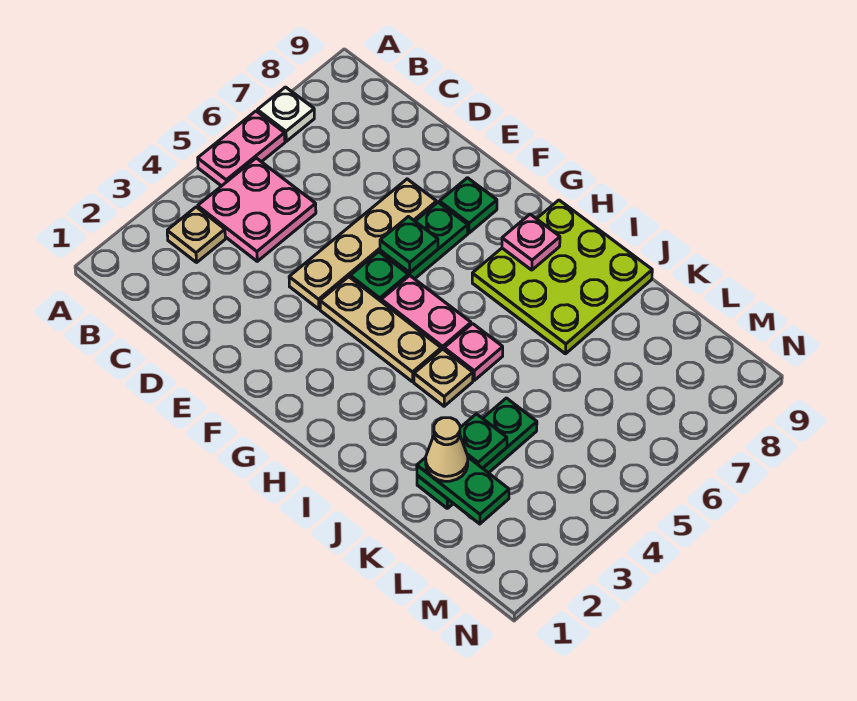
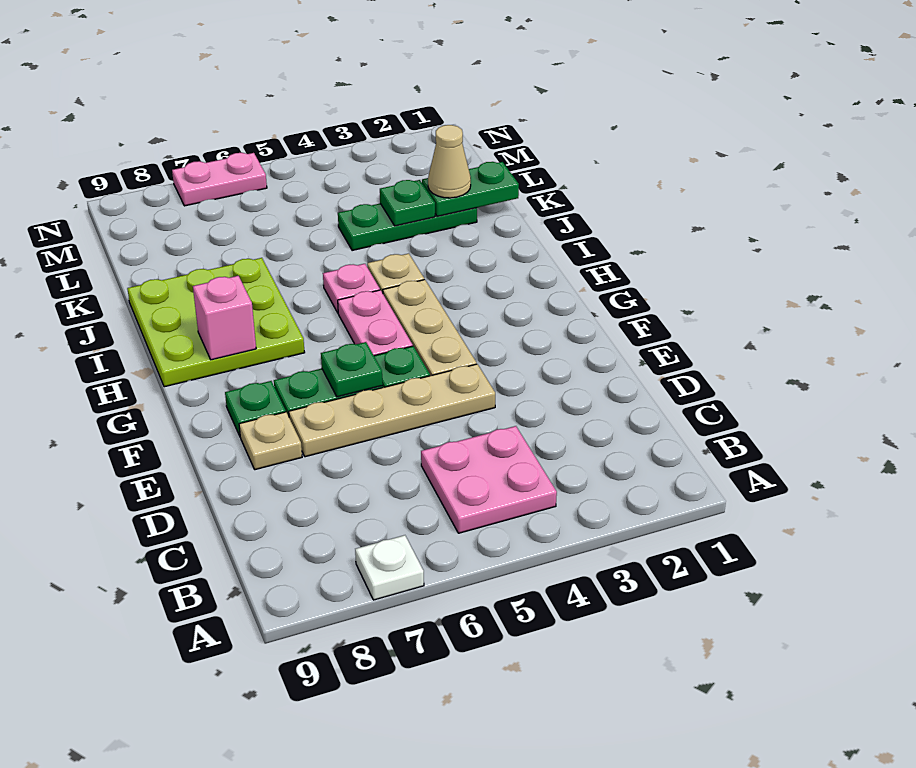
pink 1x2 plate [198,111,285,186] -> pink 1x2 plate moved to [172,153,267,206]
tan 1x1 plate [167,207,225,262] -> tan 1x1 plate moved to [239,412,302,470]
pink 1x1 plate [502,214,560,270] -> pink 1x1 brick [193,276,256,360]
green 1x2 plate [417,457,509,524] -> green 1x2 plate turned to [422,162,519,216]

